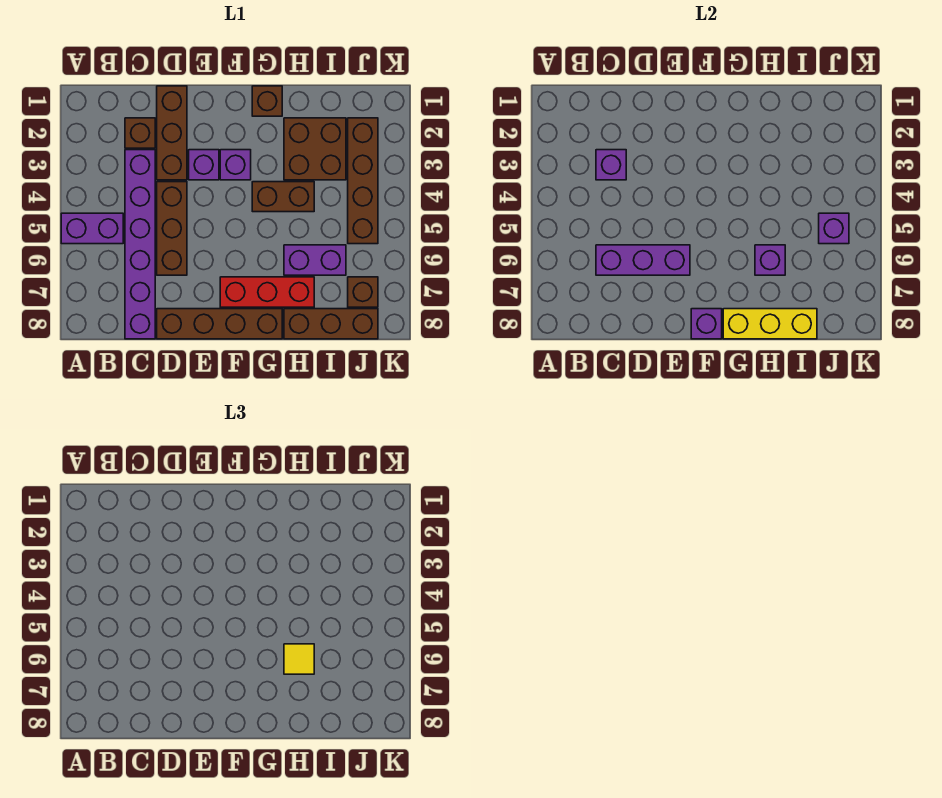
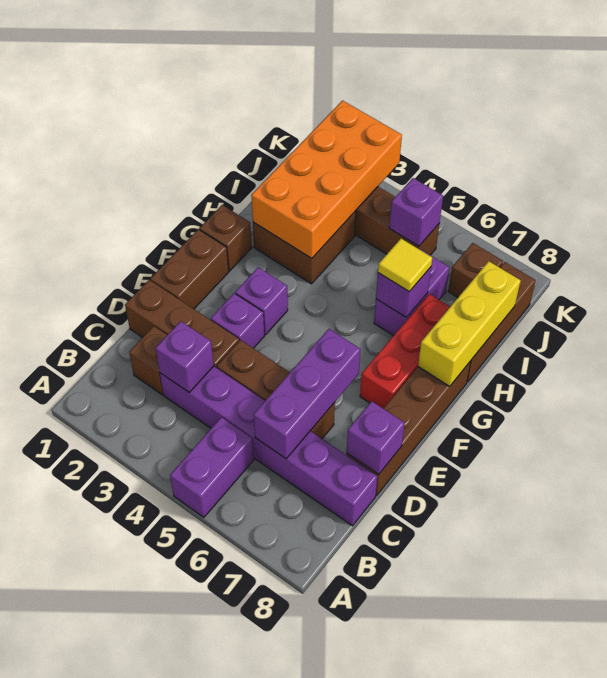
purple 1x1 brick [691,309,722,339] -> purple 1x1 brick moved to [346,401,405,474]
brown 1x2 brick [252,182,314,212] -> brown 1x2 brick moved to [151,229,229,309]
none -> orange 2x4 brick [251,101,402,258]

